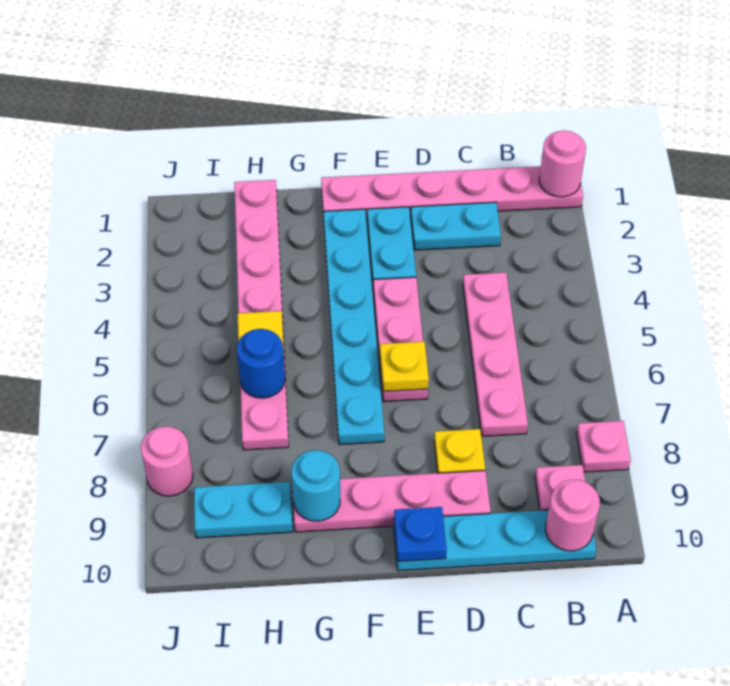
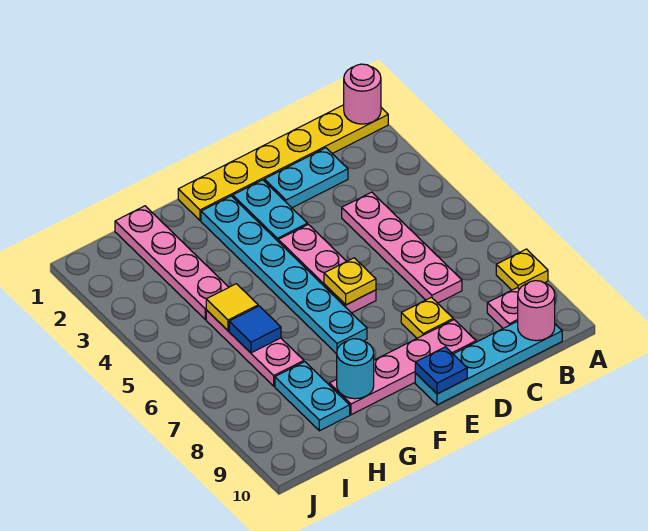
pink 1x6 plate [321,166,583,218] -> yellow 1x6 plate [178,105,388,221]
pink 1x1 plate [576,421,631,472] -> yellow 1x1 plate [496,249,548,290]
blue 1x1 round brick [237,329,285,398] -> blue 1x1 tile [229,306,281,353]
cyan 1x2 plate [194,482,293,538] -> cyan 1x2 plate turned to [275,362,350,431]
pink 1x1 round brick [141,426,193,496] -> none

